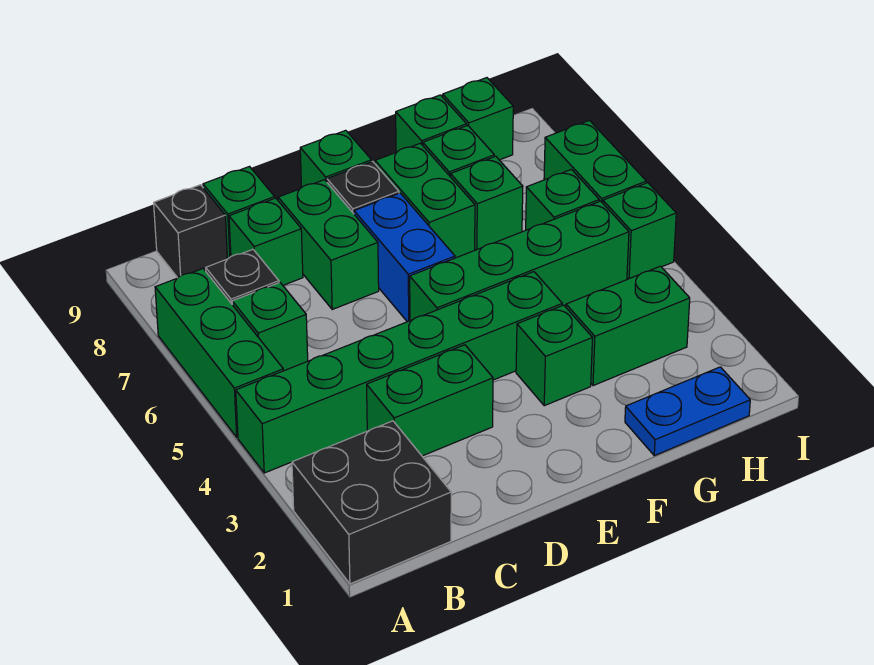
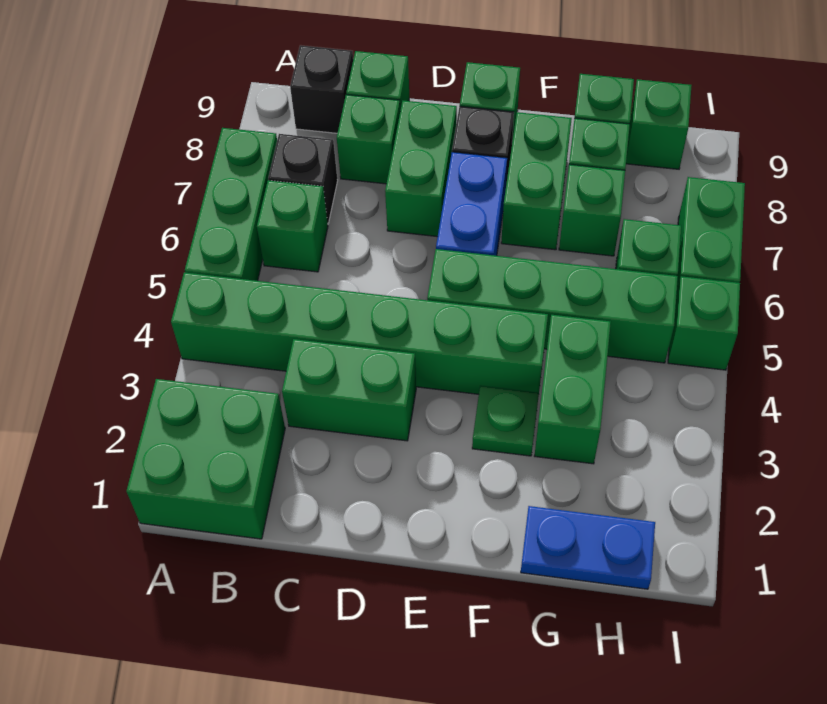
black 2x2 brick [292,421,451,584] -> green 2x2 brick [126,379,285,539]
green 1x1 brick [516,305,592,406] -> green 1x1 plate [472,386,539,456]
green 1x2 brick [566,266,690,386] -> green 1x2 brick turned to [535,315,611,464]

